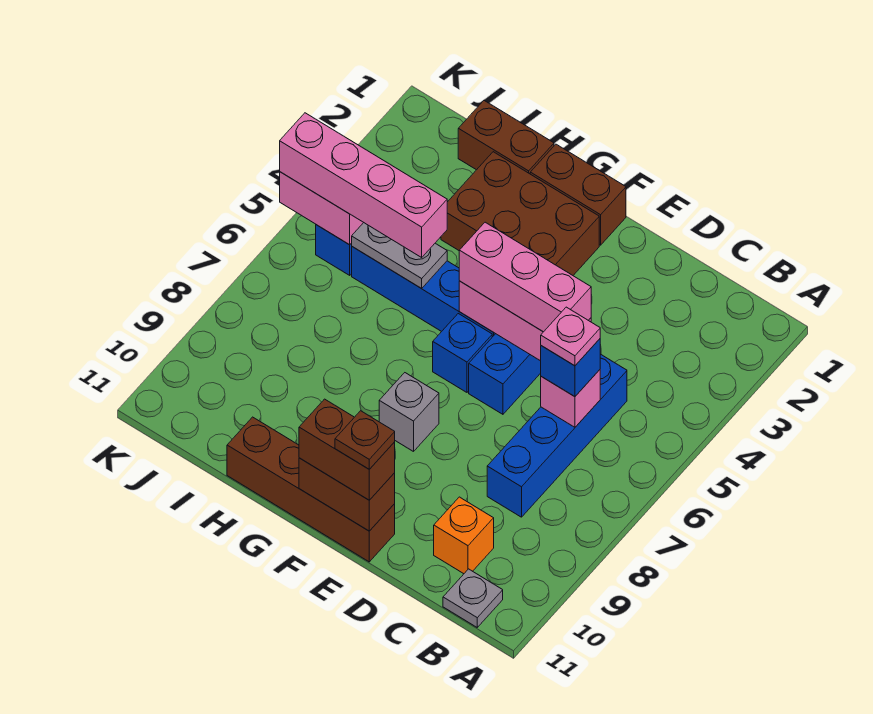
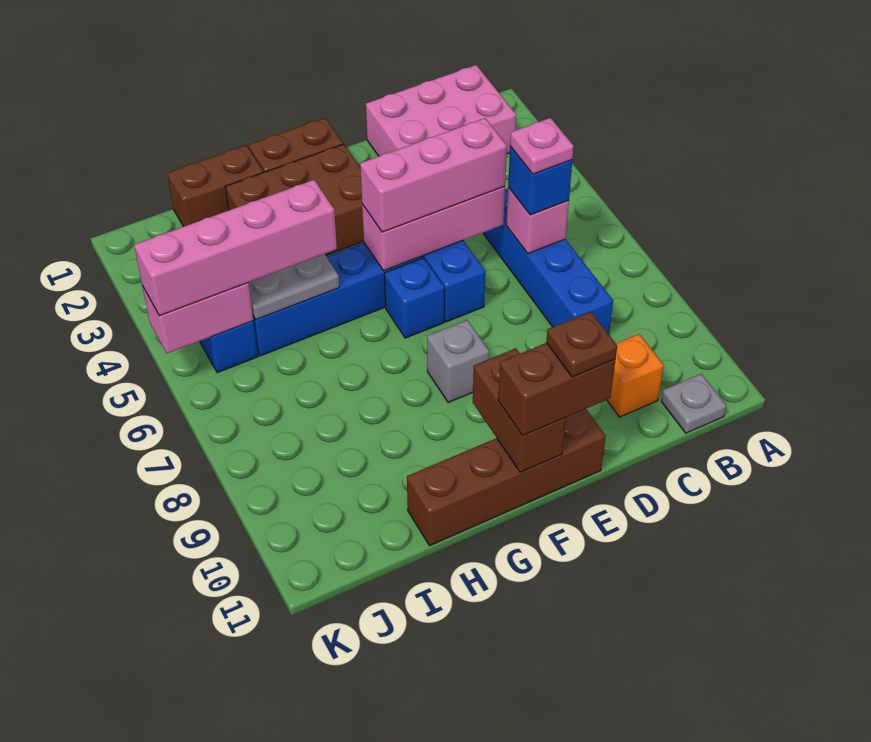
none -> pink 2x3 brick [366,65,516,156]
brown 1x2 brick [299,458,395,531] -> brown 1x2 brick turned to [473,348,566,472]

